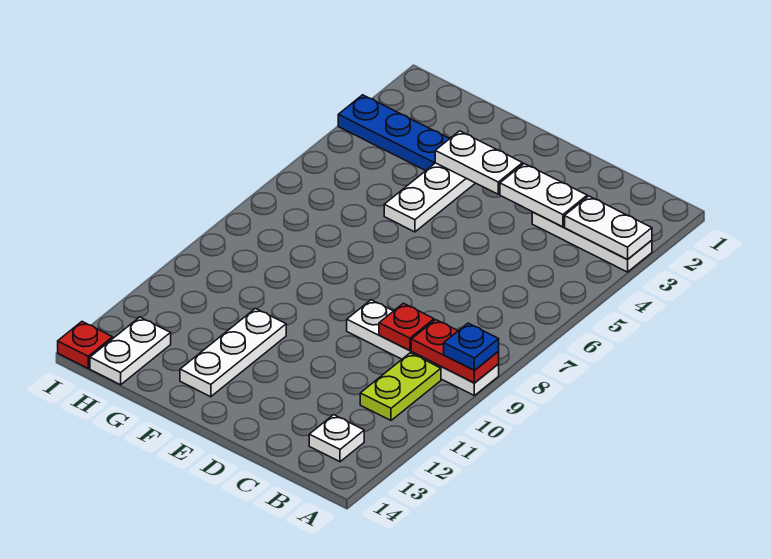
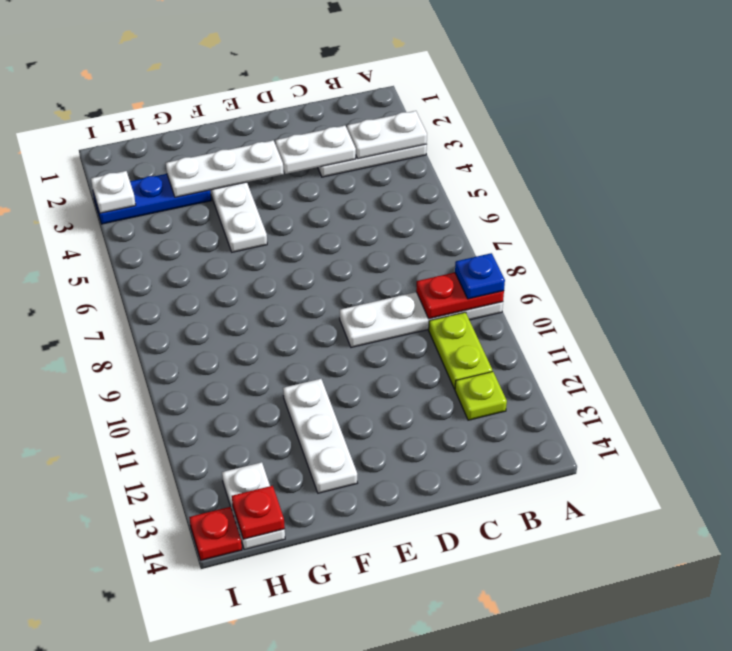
none -> lime 1x1 plate [455,372,507,420]
white 1x1 plate [309,415,364,462] -> white 1x1 plate moved to [91,171,136,213]
red 1x1 plate [379,303,434,351] -> red 1x1 plate moved to [232,486,285,539]
white 1x2 plate [435,131,523,194] -> white 1x3 plate [166,140,284,197]

